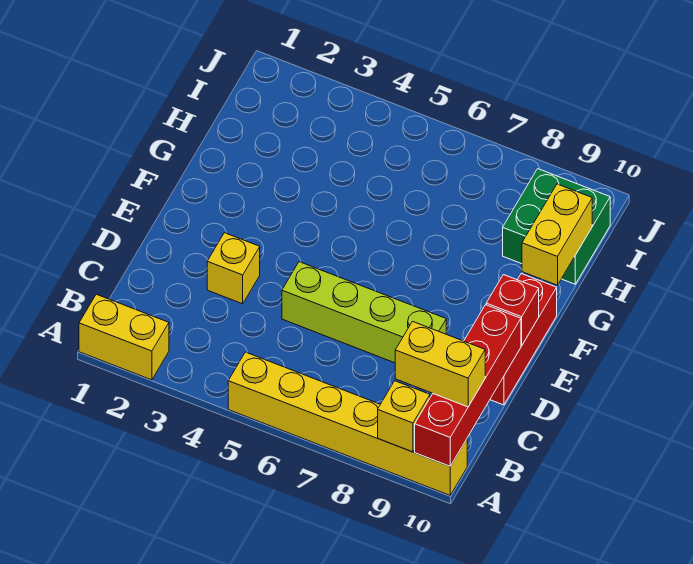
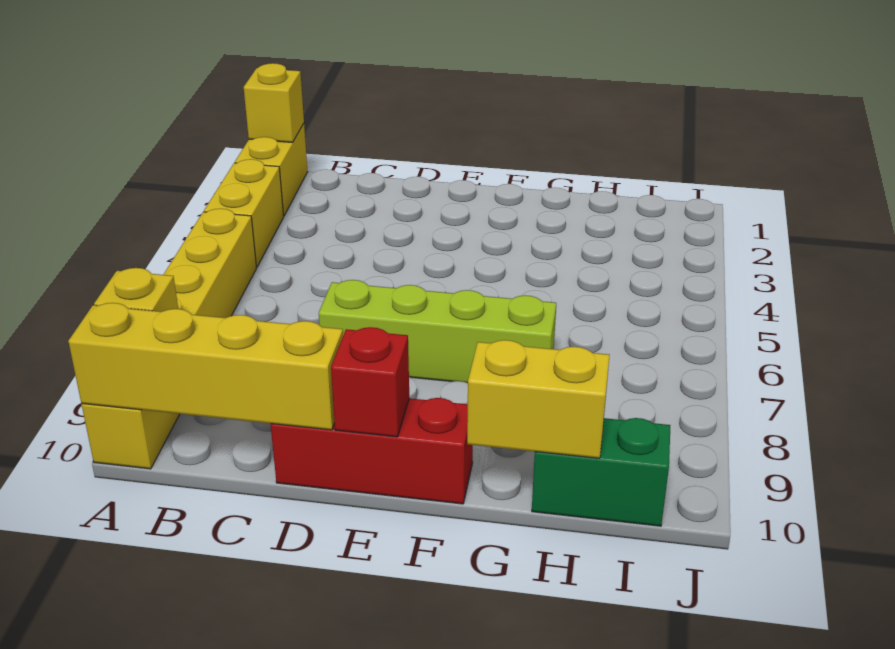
red 1x4 brick [415,305,521,466] -> yellow 1x4 brick [68,303,343,430]
yellow 1x2 brick [395,321,485,407] -> yellow 1x2 brick moved to [204,159,284,267]
yellow 1x1 brick [207,233,260,304] -> yellow 1x1 brick moved to [244,63,304,142]
lime 1x4 brick [282,262,446,363] -> lime 1x4 brick turned to [319,280,556,383]
green 2x2 brick [503,169,610,284] -> green 1x2 brick [532,418,670,526]

